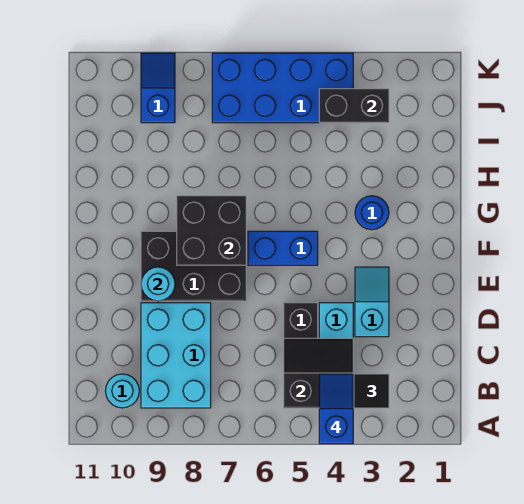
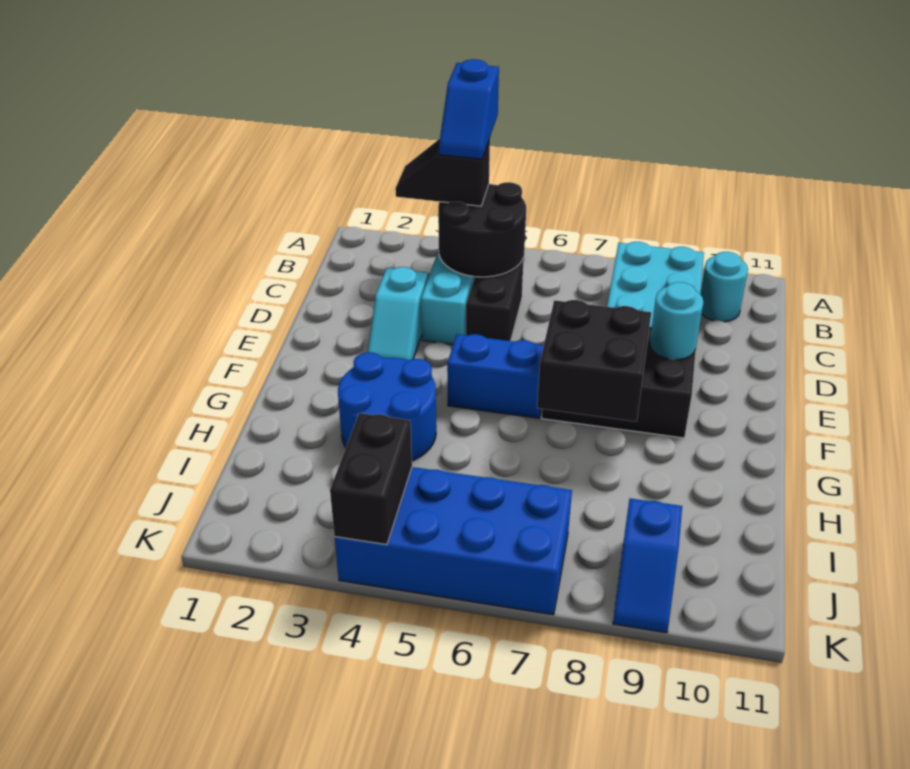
black 2x2 slope [284,338,353,408] -> black 2x2 round brick [438,182,526,277]
blue 1x1 round brick [355,196,389,230] -> blue 2x2 round brick [338,353,436,461]
black 1x2 brick [319,89,389,123] -> black 1x2 brick turned to [330,413,412,545]

